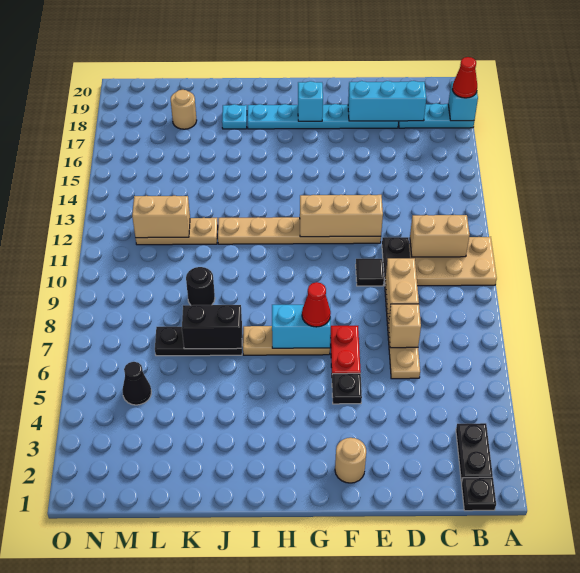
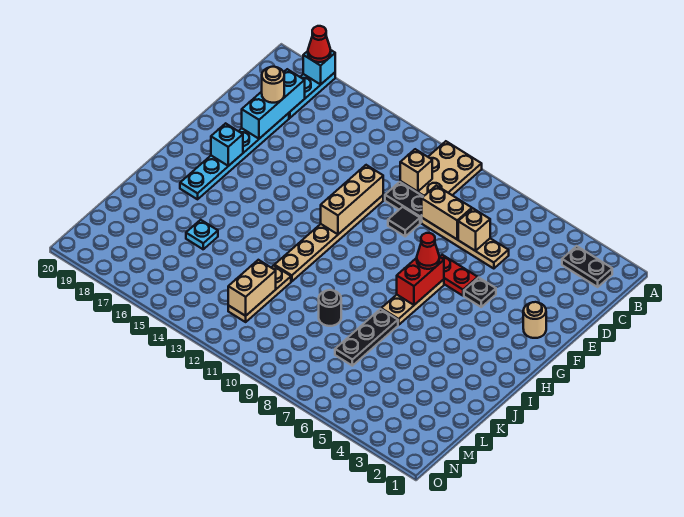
black 1x1 plate [462,477,496,511] -> none
tan 1x2 brick [410,215,470,257] -> tan 1x1 brick [400,149,432,192]
cyan 1x2 brick [272,304,331,348] -> red 1x2 brick [397,257,444,305]
black 1x2 brick [182,305,242,349] -> none
cyan 1x1 plate [222,104,247,129] -> cyan 1x1 plate moved to [186,220,218,249]
tan 1x1 round brick [171,90,197,129] -> tan 1x1 round brick moved to [262,67,284,103]
black 1x1 cone [122,362,151,405] -> none

